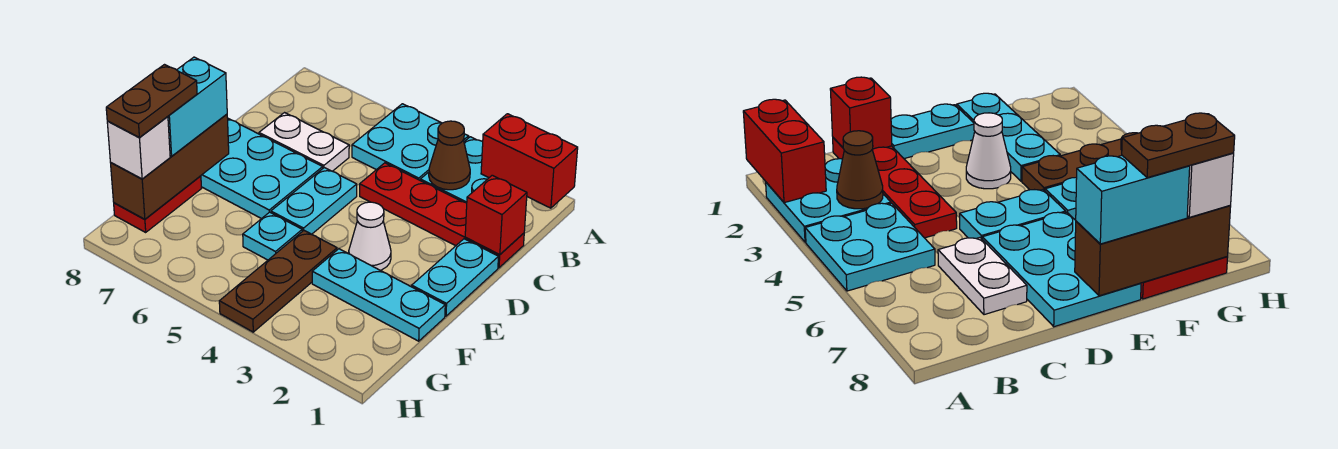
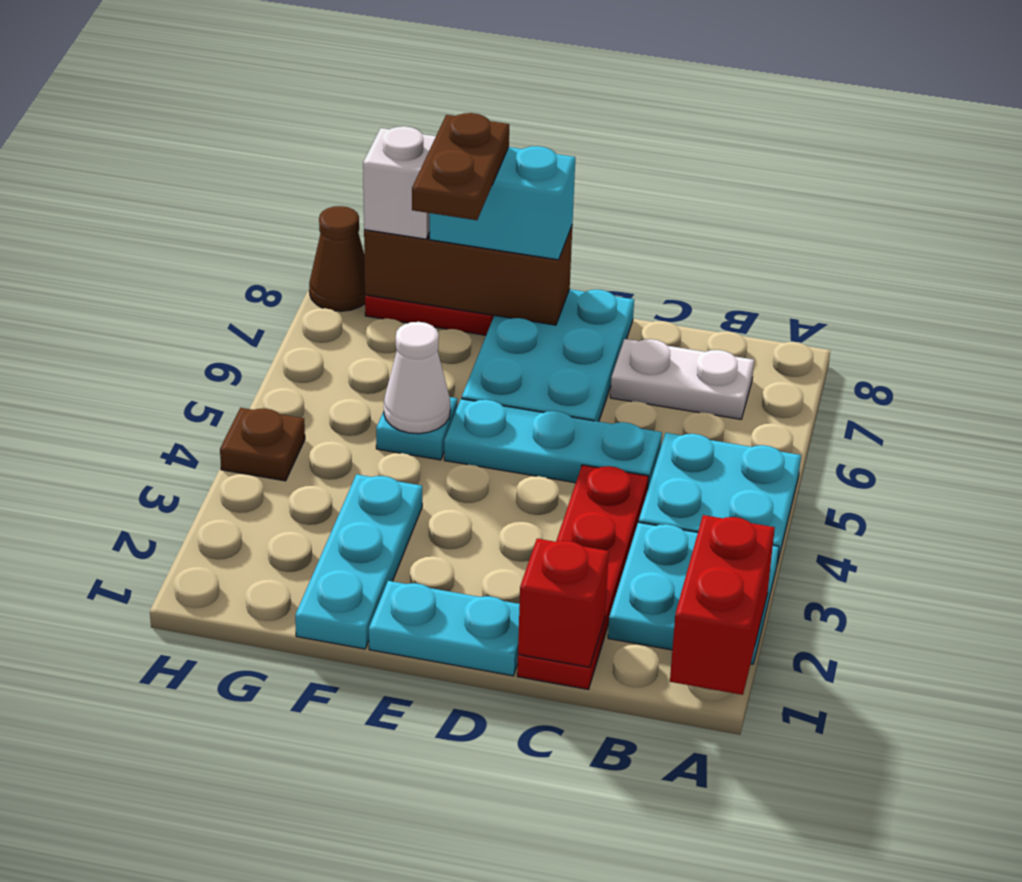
brown 1x1 cone [429,121,470,190] -> brown 1x1 cone moved to [309,206,365,311]
white 1x2 plate [259,113,349,171] -> white 1x2 plate turned to [610,339,754,419]
cyan 1x2 plate [271,168,357,234] -> cyan 1x3 plate [444,399,662,488]
white 1x1 cone [349,202,391,270] -> white 1x1 cone moved to [384,322,450,434]
brown 1x3 plate [219,231,337,332] -> brown 1x1 plate [220,408,305,481]
brown 1x2 plate [106,65,197,137] -> brown 1x2 plate turned to [412,113,509,220]

